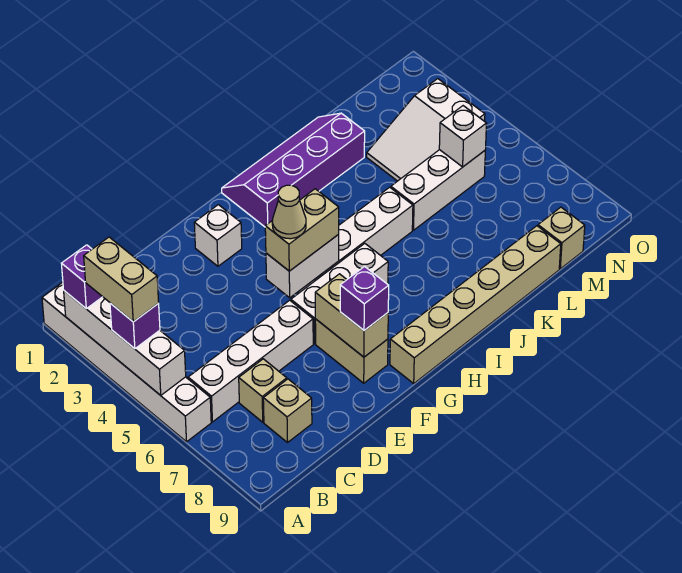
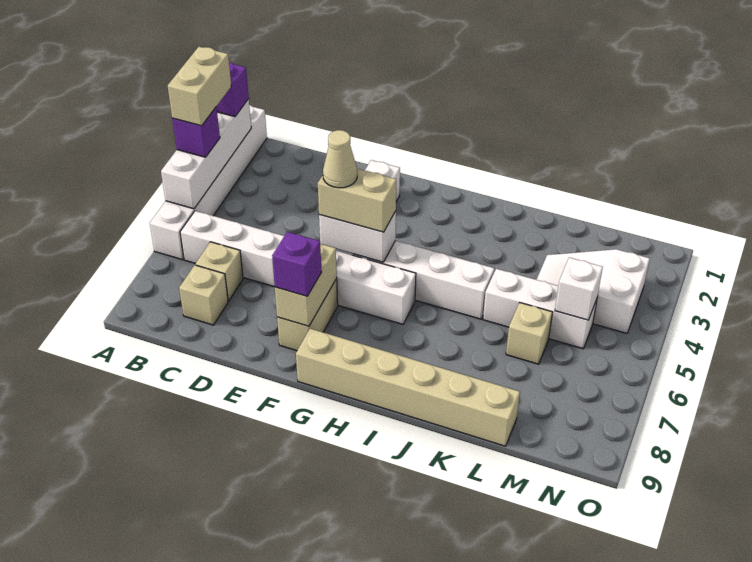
purple 2x4 slope [222,113,365,227] -> none
tan 1x1 brick [538,207,585,269] -> tan 1x1 brick moved to [506,303,552,364]

